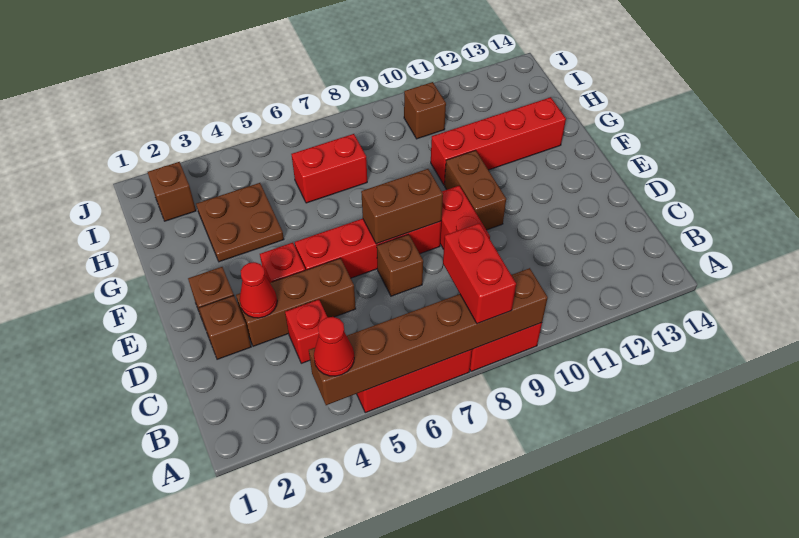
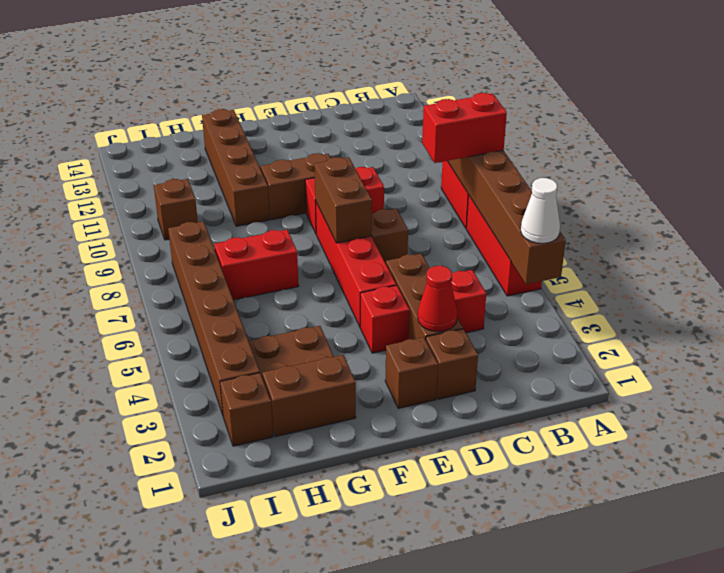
red 1x1 cone [314,317,354,376] -> white 1x1 cone [521,178,560,243]
none -> brown 1x2 brick [262,355,356,437]
red 1x4 brick [431,97,566,185] -> brown 1x4 brick [202,109,270,226]
red 1x2 brick [291,134,367,203] -> red 1x2 brick turned to [214,230,299,300]
none -> brown 1x6 brick [168,221,260,415]

